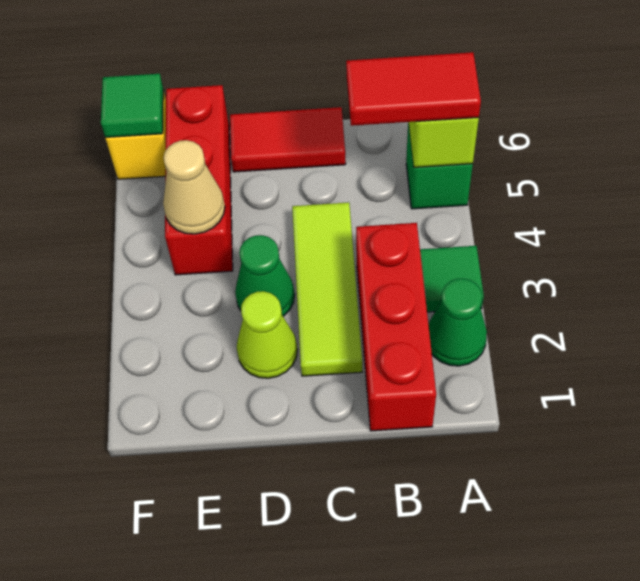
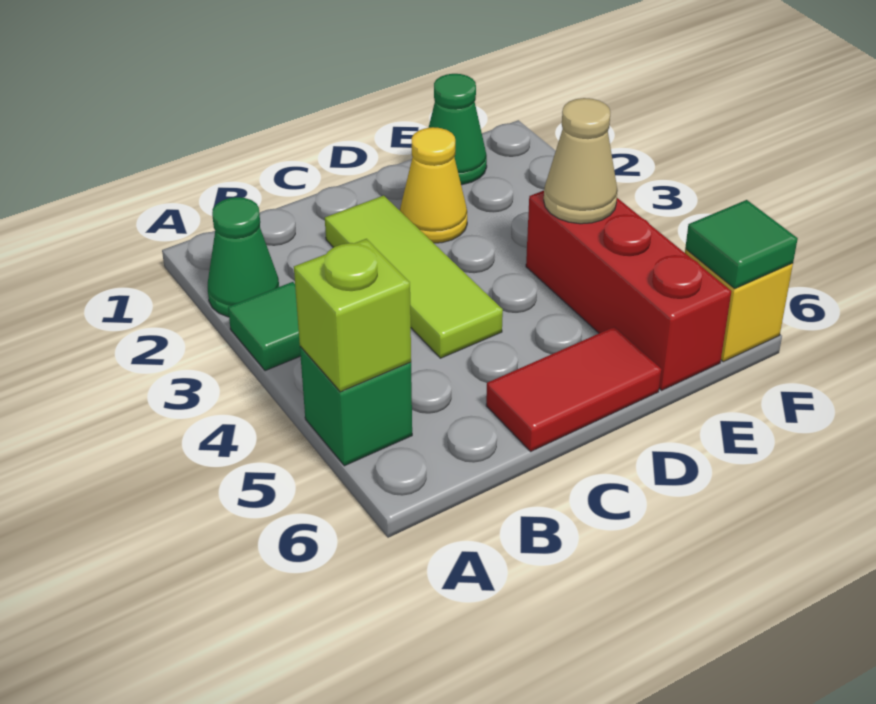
red 1x2 tile [346,52,481,126] -> none
red 1x3 brick [356,223,436,431] -> none
lime 1x1 cone [237,291,297,378] -> yellow 1x1 cone [400,127,467,243]
green 1x1 cone [235,235,295,316] -> green 1x1 cone moved to [429,74,487,185]

